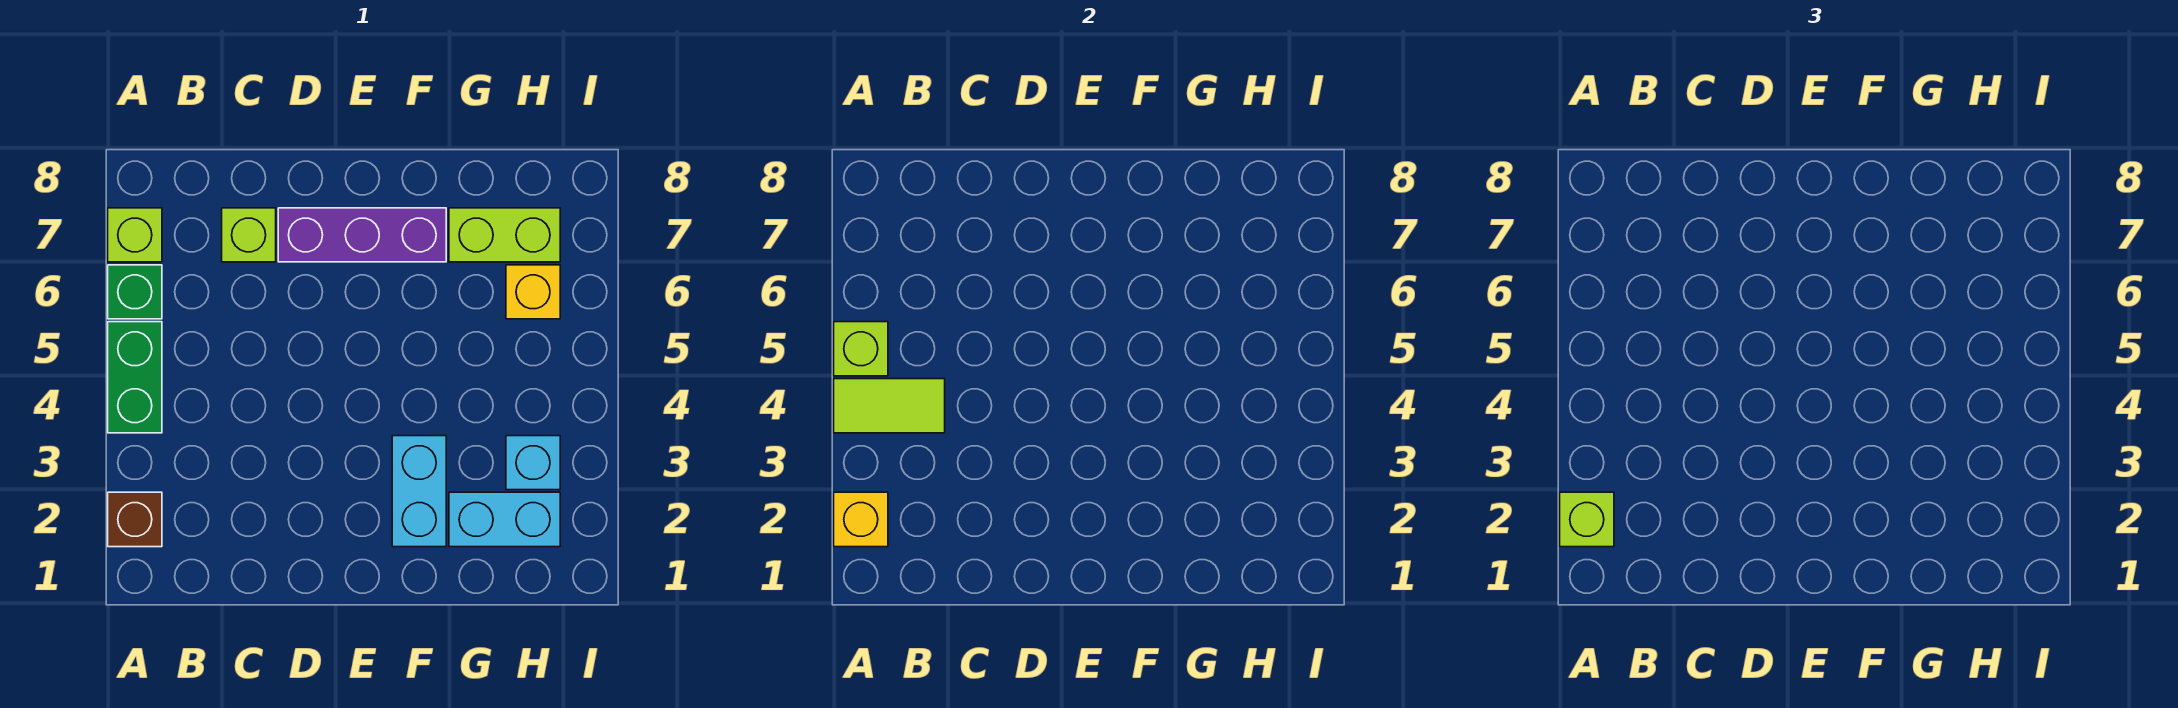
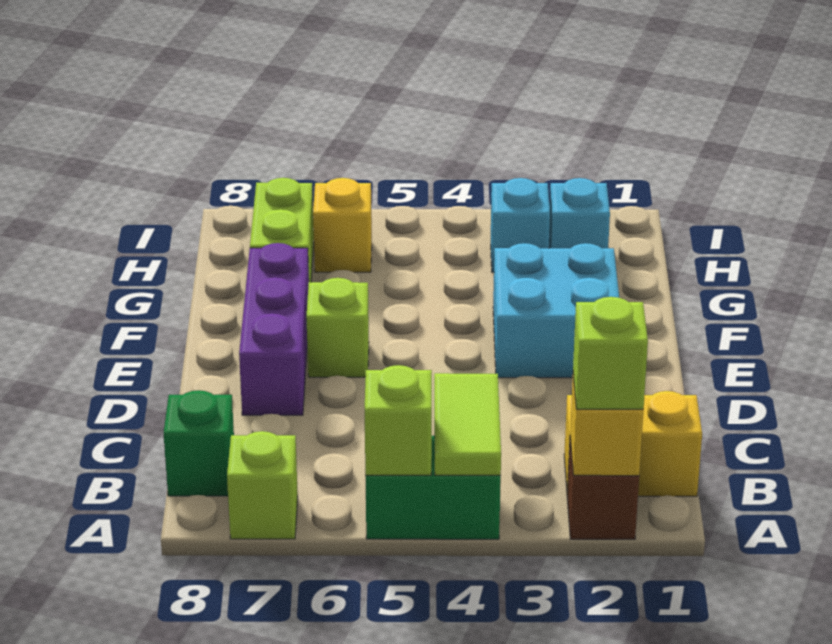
green 1x1 brick [108,265,162,319] -> green 1x1 brick moved to [164,390,234,496]
none -> yellow 1x2 brick [564,391,702,496]
lime 1x1 brick [222,208,276,262] -> lime 1x1 brick moved to [306,278,369,377]
cyan 1x2 brick [392,436,446,547] -> cyan 2x2 brick [493,243,619,378]
cyan 1x2 brick [449,492,560,547] -> cyan 1x1 brick [549,178,610,248]

